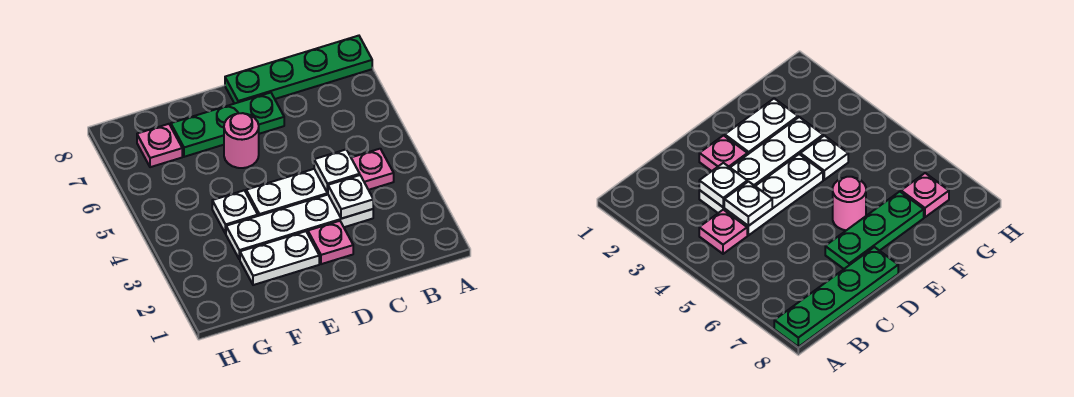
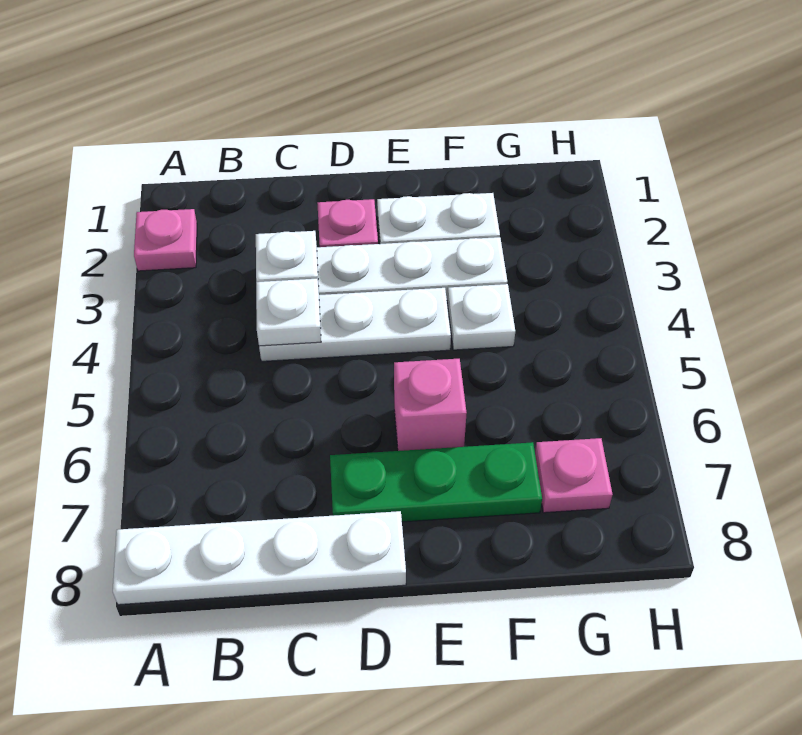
green 1x4 plate [225,36,372,104] -> white 1x4 plate [113,511,406,605]
pink 1x1 plate [351,149,394,190] -> pink 1x1 plate moved to [134,209,197,271]
pink 1x1 round brick [224,113,259,168] -> pink 1x1 brick [394,359,467,451]

